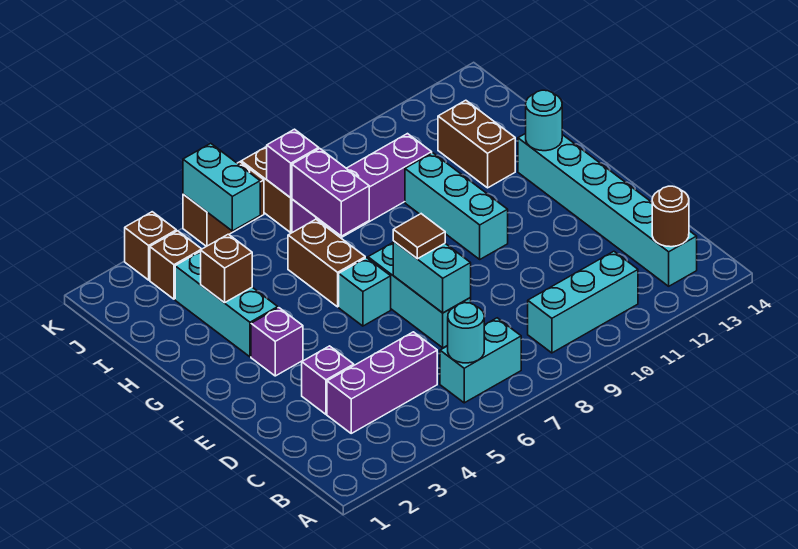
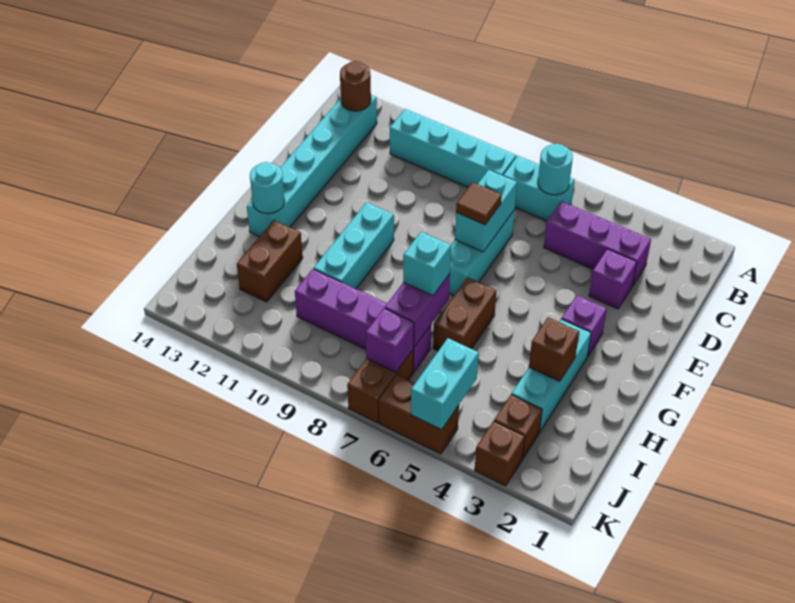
cyan 1x3 brick [528,251,638,353] -> cyan 1x4 brick [390,109,516,187]
cyan 1x1 brick [339,258,391,326] -> cyan 1x1 brick moved to [403,232,451,296]

